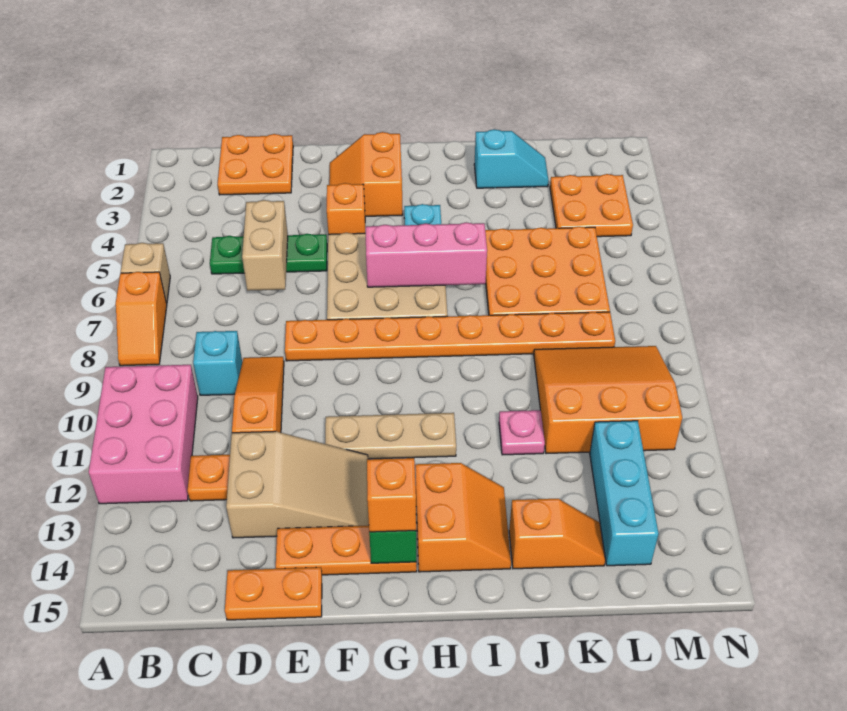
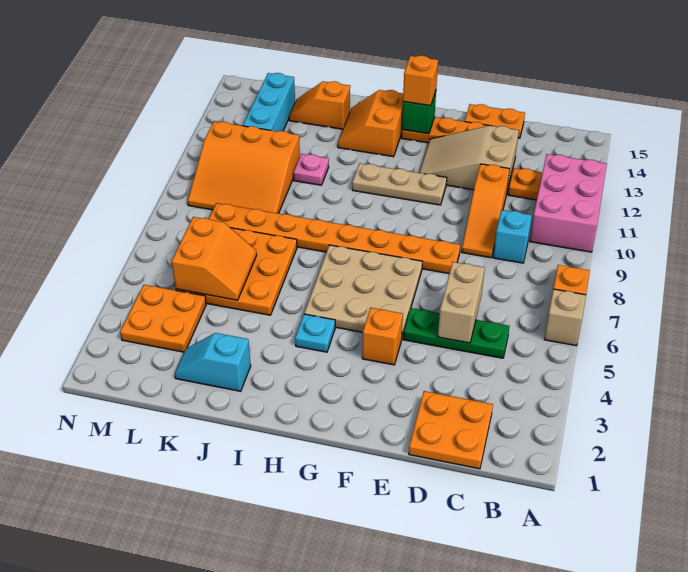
orange 2x2 slope [329,132,403,216] -> orange 2x2 slope moved to [172,217,257,300]
pink 1x3 brick [366,222,487,287] -> none

